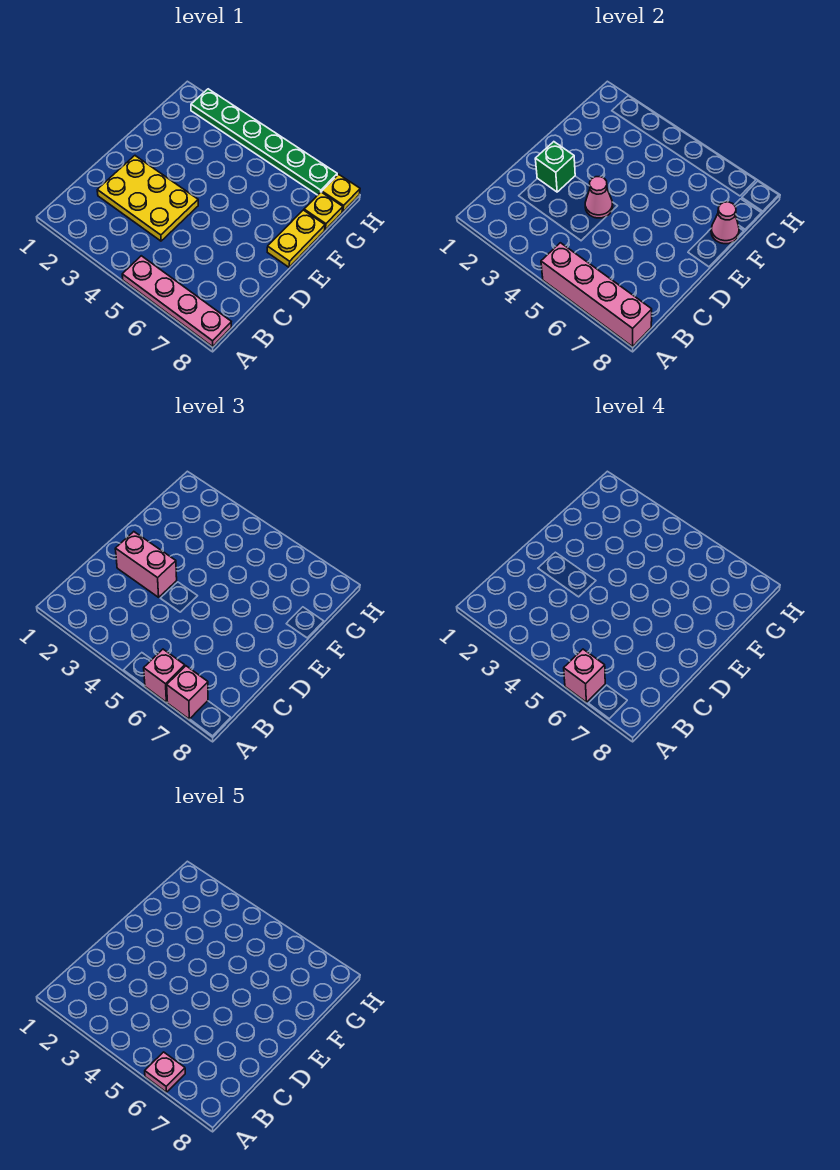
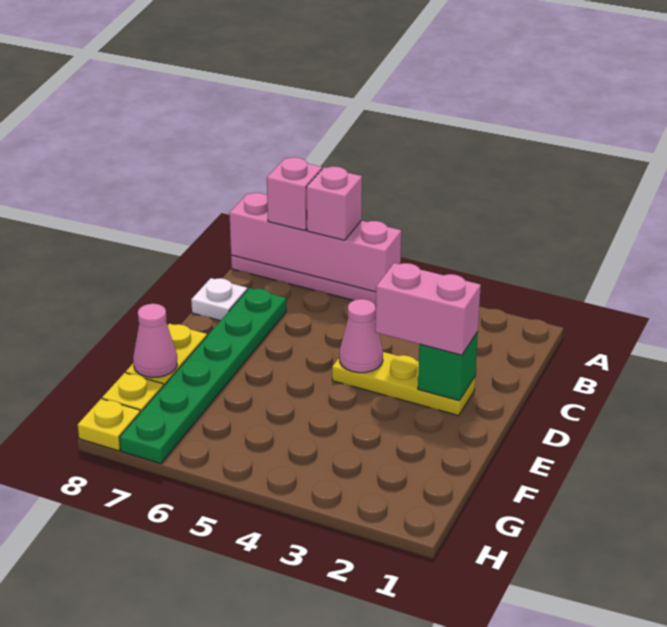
pink 1x1 brick [564,649,605,702] -> none
pink 1x1 plate [145,1052,185,1092] -> none
yellow 2x3 plate [97,156,198,241] -> yellow 1x3 plate [332,352,475,416]
none -> white 1x1 plate [191,278,247,321]
green 1x6 plate [191,89,337,195] -> green 1x6 plate turned to [119,288,286,464]

